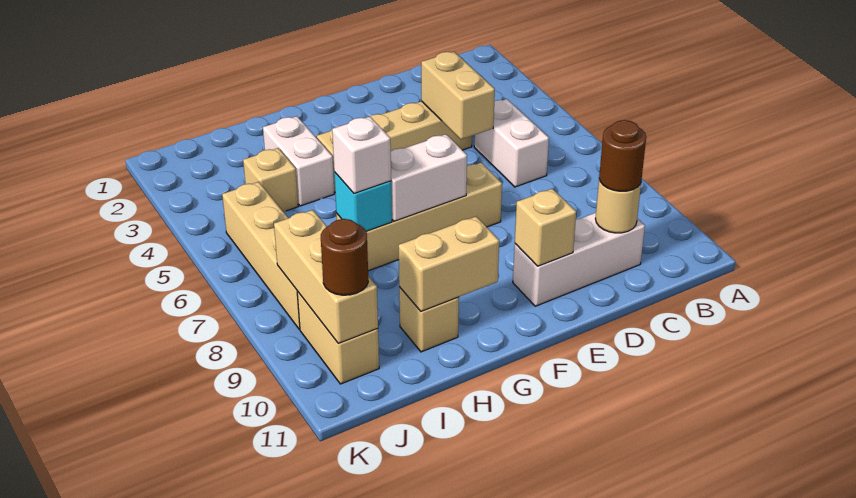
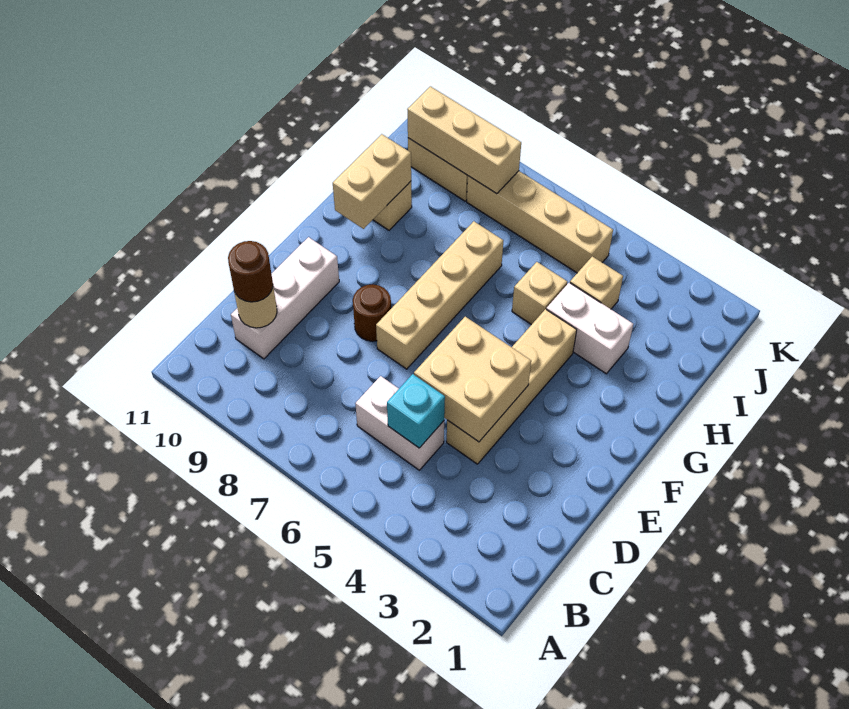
tan 1x2 brick [421,51,495,139] -> tan 2x2 brick [414,317,531,442]
tan 1x1 brick [515,189,576,266] -> tan 1x1 brick moved to [512,262,567,325]
white 1x2 brick [391,134,467,221] -> none
cyan 1x1 brick [334,172,392,231] -> cyan 1x1 brick moved to [387,374,445,448]
white 1x1 brick [332,116,391,193] -> none
brown 1x1 round brick [321,219,368,295] -> brown 1x1 round brick moved to [353,284,391,341]

